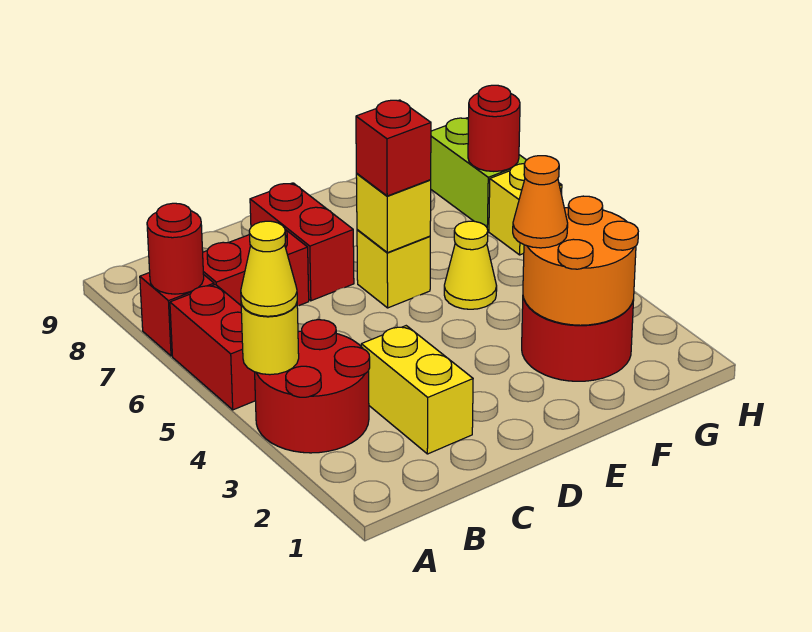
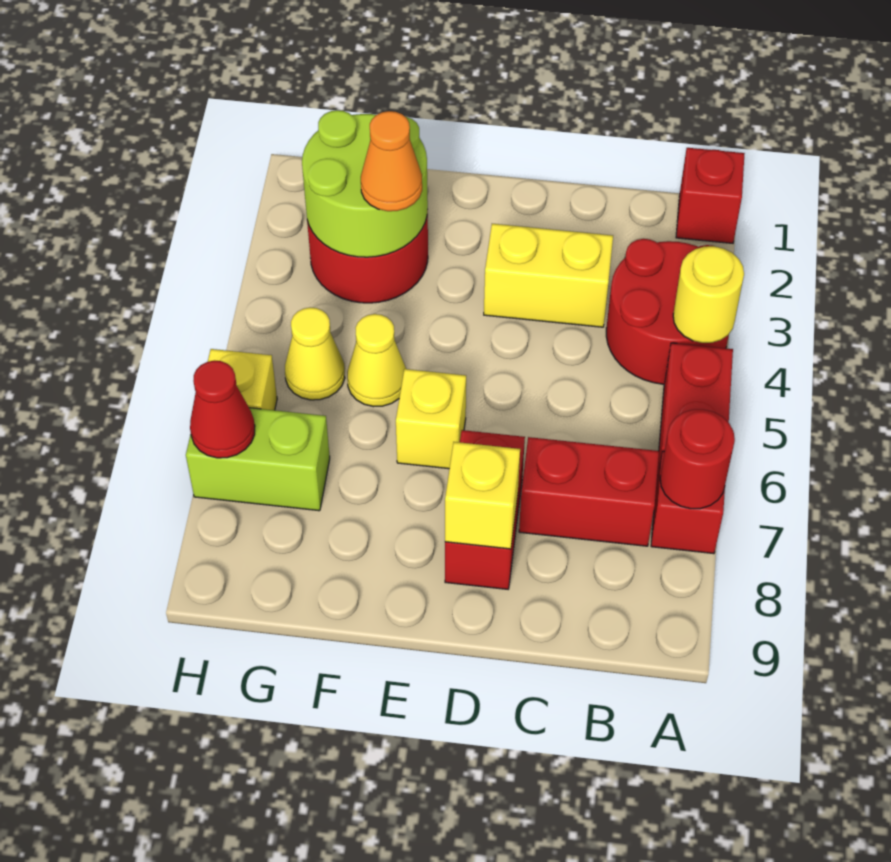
yellow 1x1 cone [241,221,297,316] -> yellow 1x1 cone moved to [285,307,345,400]
yellow 1x2 brick [361,326,473,454] -> yellow 1x2 brick turned to [484,224,613,327]
yellow 1x1 brick [356,174,431,253] -> yellow 1x1 brick moved to [445,442,520,549]
red 1x1 brick [356,100,431,196] -> red 1x1 brick moved to [676,148,745,243]
orange 2x2 round brick [523,196,638,325] -> lime 2x2 round brick [302,110,428,257]
lime 1x2 brick [431,118,526,231] -> lime 1x2 brick turned to [186,408,330,511]
red 1x1 round brick [468,85,520,171] -> red 1x1 cone [190,361,255,458]

